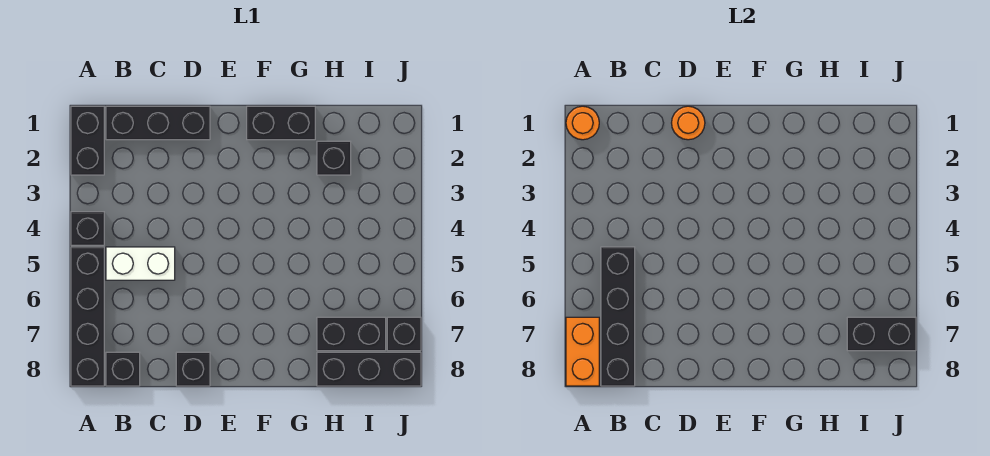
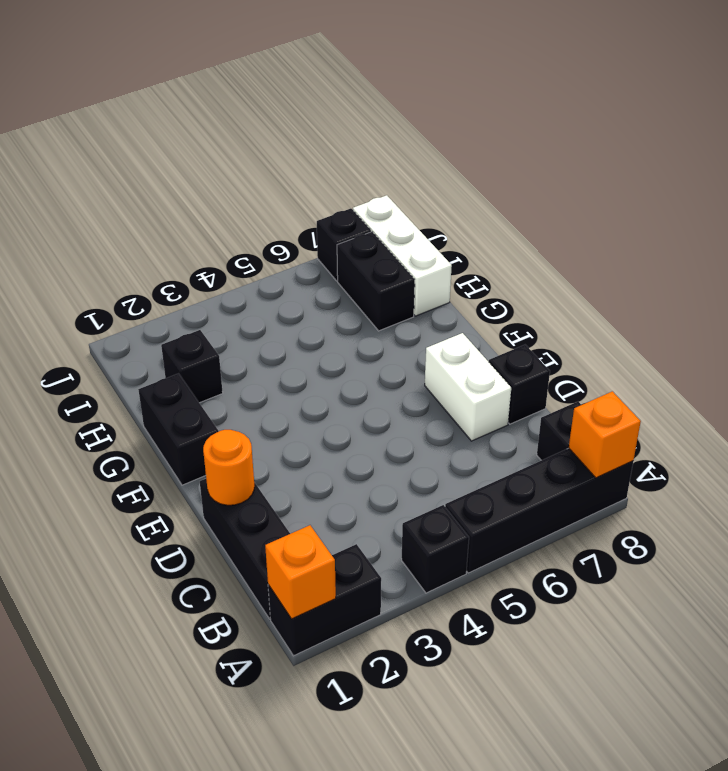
orange 1x1 round brick [566,106,599,140] -> orange 1x1 brick [265,525,336,619]
orange 1x2 brick [566,317,599,386] -> orange 1x1 brick [569,391,641,478]
white 1x2 brick [106,247,175,280] -> white 1x2 brick moved to [425,333,511,441]
black 1x4 brick [601,247,635,386] -> none
black 1x3 brick [317,352,421,386] -> white 1x3 brick [353,195,452,316]
black 1x2 brick [847,317,916,351] -> none

